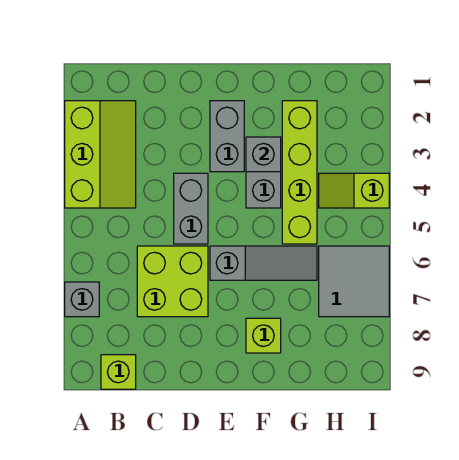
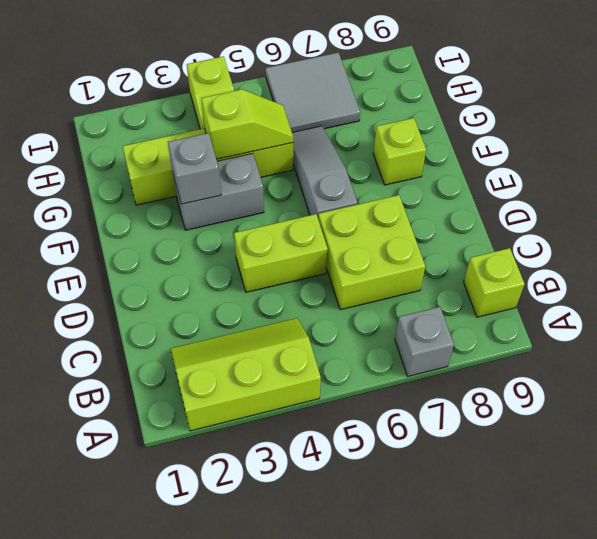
grey 1x2 brick [174,173,208,244] -> lime 1x2 brick [234,214,328,292]
grey 1x2 brick [210,101,244,172] -> none
none -> lime 1x2 slope [201,89,293,159]

